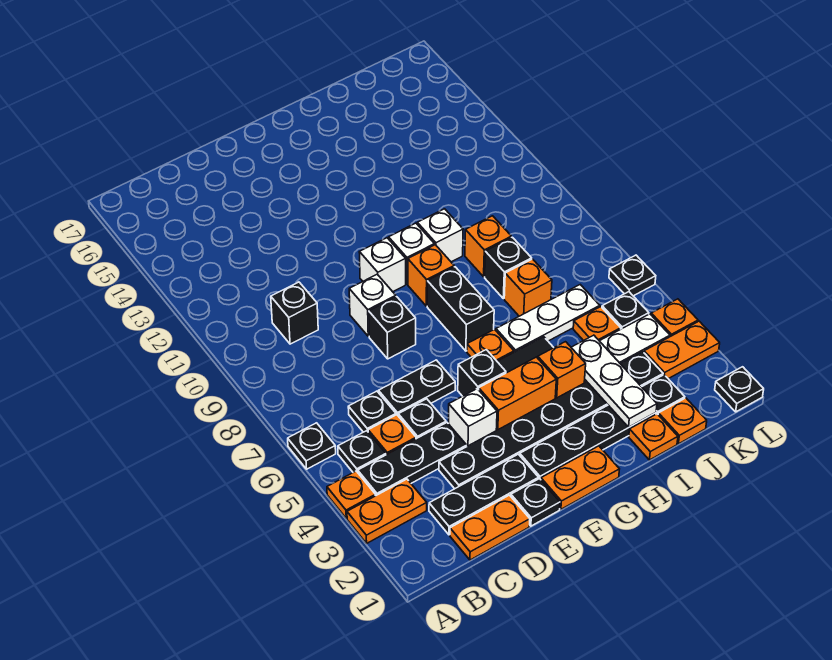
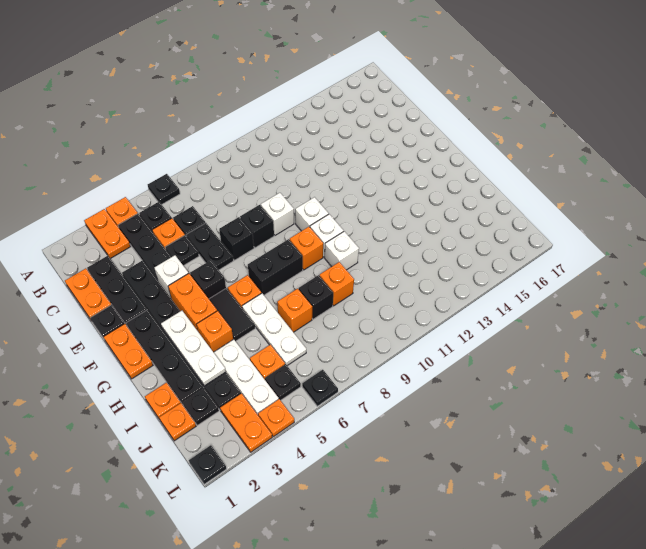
black 1x1 brick [271,282,318,344] -> black 1x1 brick moved to [219,217,254,260]
white 1x3 plate [571,335,657,427] -> white 1x3 plate turned to [161,311,226,386]

